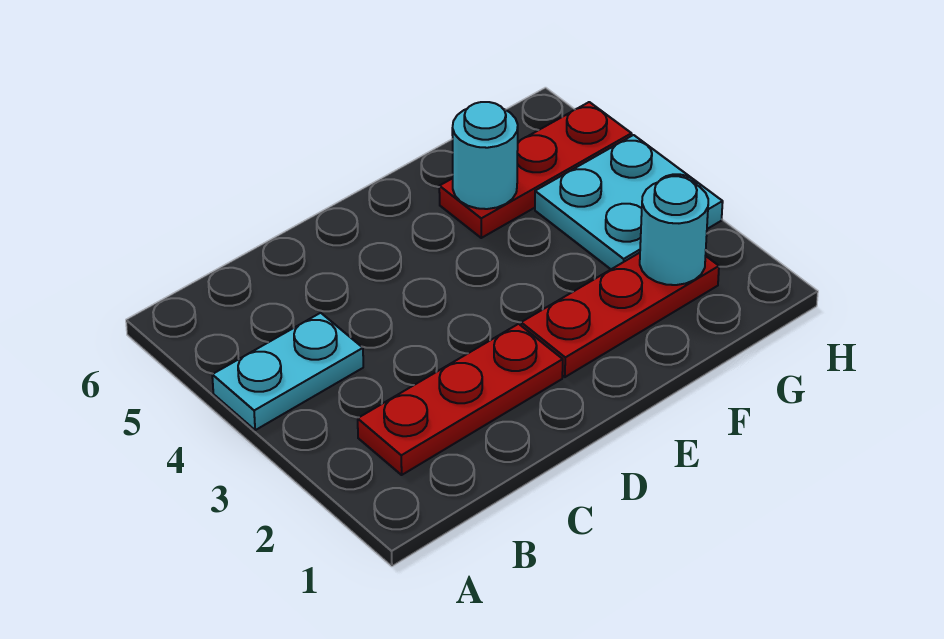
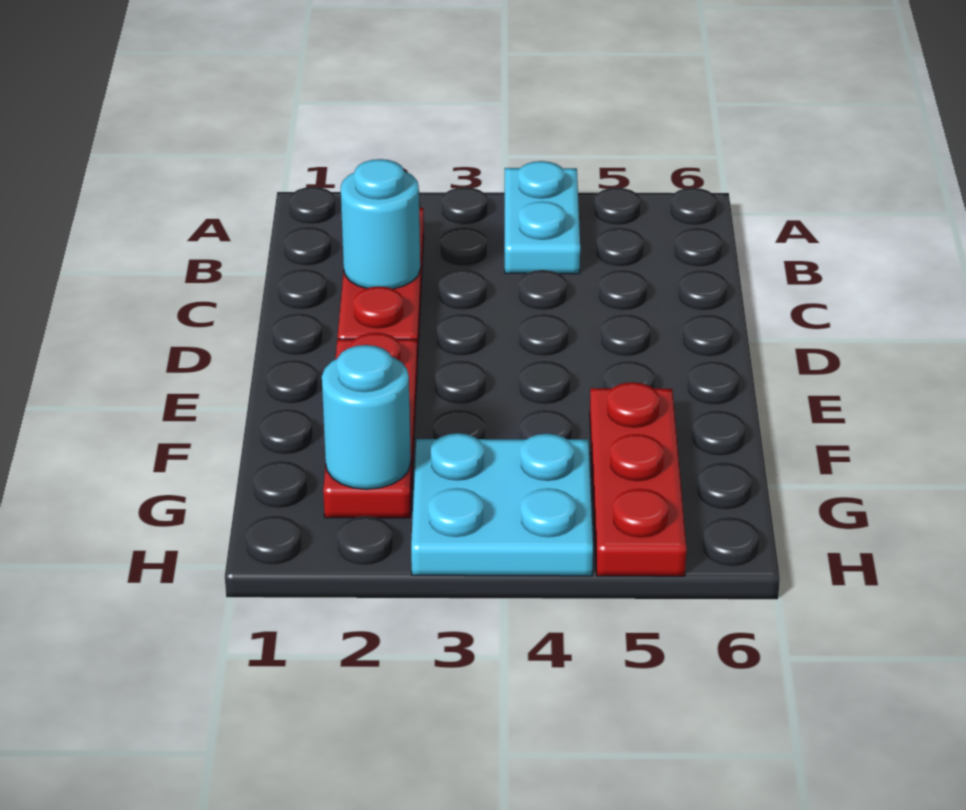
cyan 1x1 round brick [452,102,518,209] -> cyan 1x1 round brick moved to [341,159,420,289]

